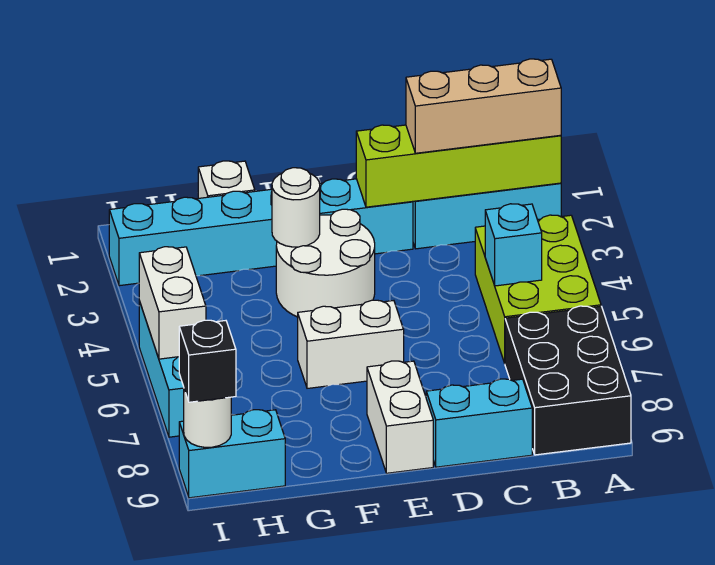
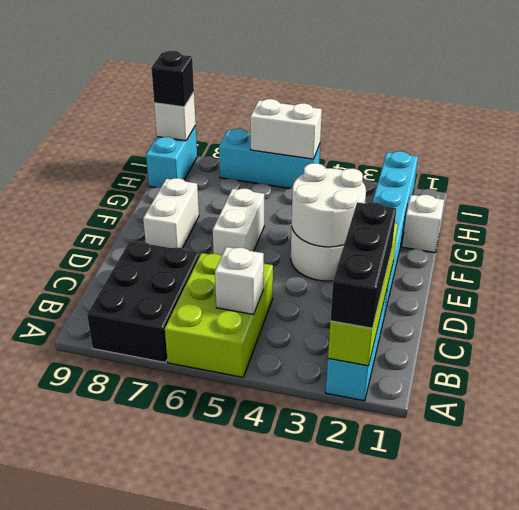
tan 1x3 brick [406,59,561,153] -> black 1x3 brick [330,202,396,328]
lime 2x3 brick [475,215,601,363] -> lime 2x3 brick turned to [165,253,273,377]
black 2x3 brick [505,306,631,455] -> black 2x3 brick turned to [87,241,200,363]
cyan 1x1 brick [485,204,542,286] -> white 1x1 brick [215,247,264,314]
cyan 1x2 brick [426,379,532,467] -> none
white 1x2 brick [367,361,433,473] -> white 1x2 brick turned to [143,178,199,248]
white 1x1 round brick [272,168,320,247] -> white 2x2 round brick [292,163,366,247]
white 1x1 round brick [184,389,231,447] -> white 1x1 brick [154,92,196,141]

